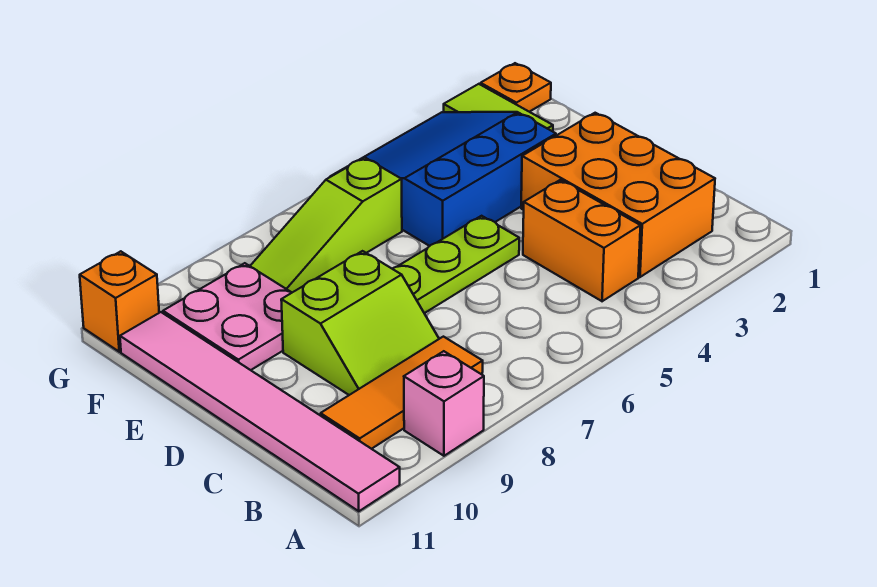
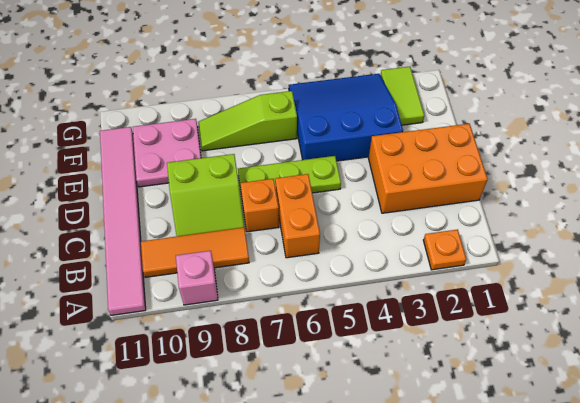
orange 2x3 brick [521,113,715,277] -> orange 2x3 brick turned to [368,124,488,213]
orange 1x2 brick [523,180,640,301] -> orange 1x2 brick moved to [275,174,320,258]
orange 1x1 plate [481,63,551,112] -> orange 1x1 plate moved to [423,229,466,270]
orange 1x1 brick [80,251,159,352] -> orange 1x1 brick moved to [240,179,279,232]

